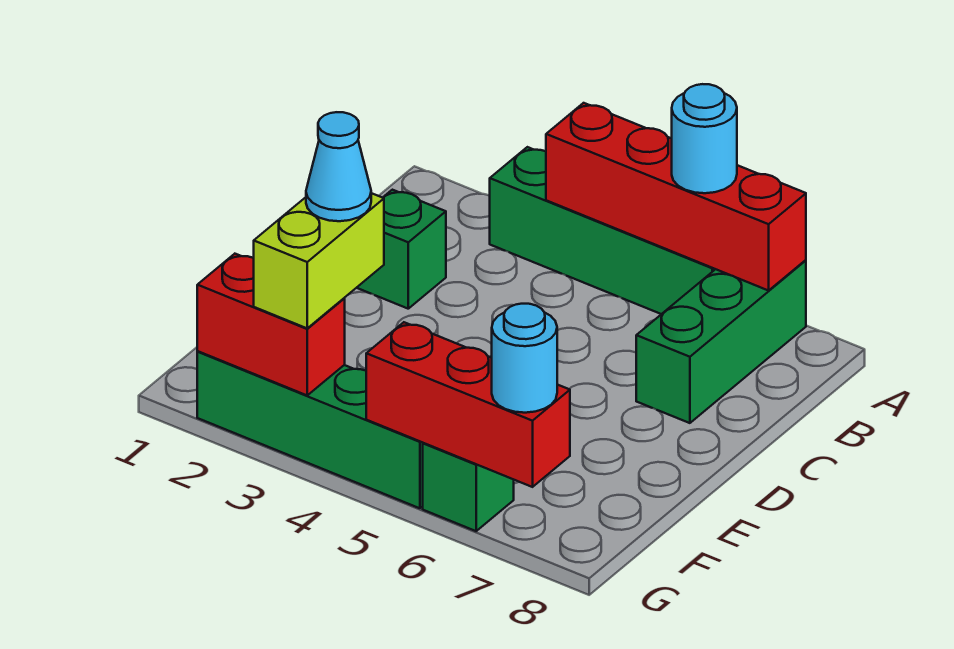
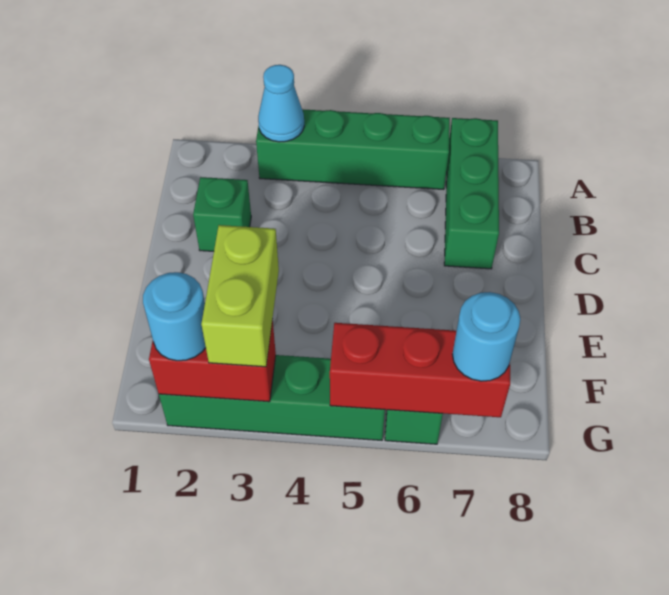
red 1x4 brick [546,103,806,291] -> none
cyan 1x1 round brick [672,84,737,193] -> cyan 1x1 round brick moved to [143,272,206,361]
cyan 1x1 cone [306,112,371,221] -> cyan 1x1 cone moved to [258,65,304,142]

